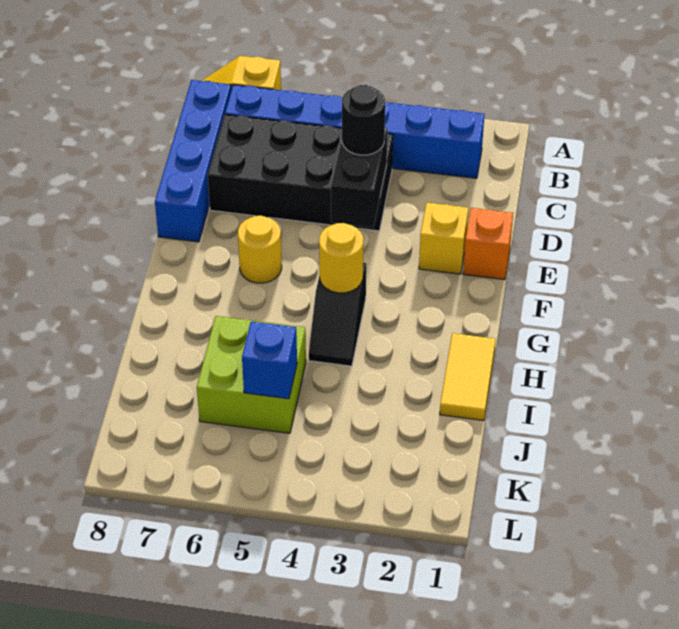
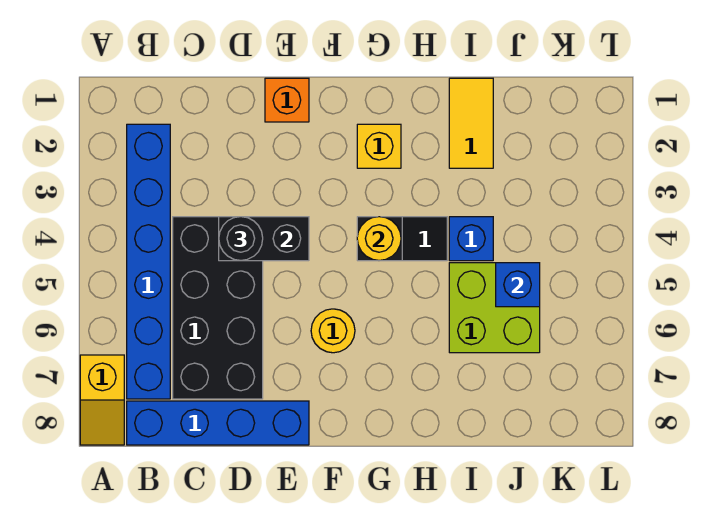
yellow 1x1 brick [419,203,469,274] -> yellow 1x1 brick moved to [357,124,401,168]
yellow 1x2 tile [440,333,496,421] -> yellow 1x2 tile turned to [449,78,493,168]
none -> blue 1x1 brick [449,217,493,261]

